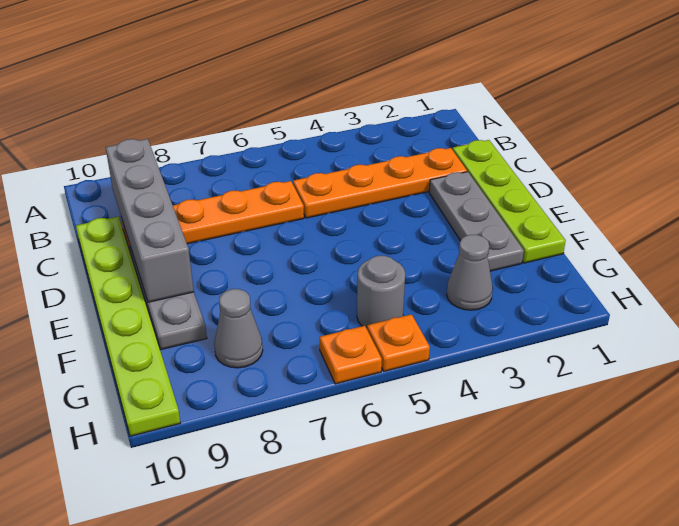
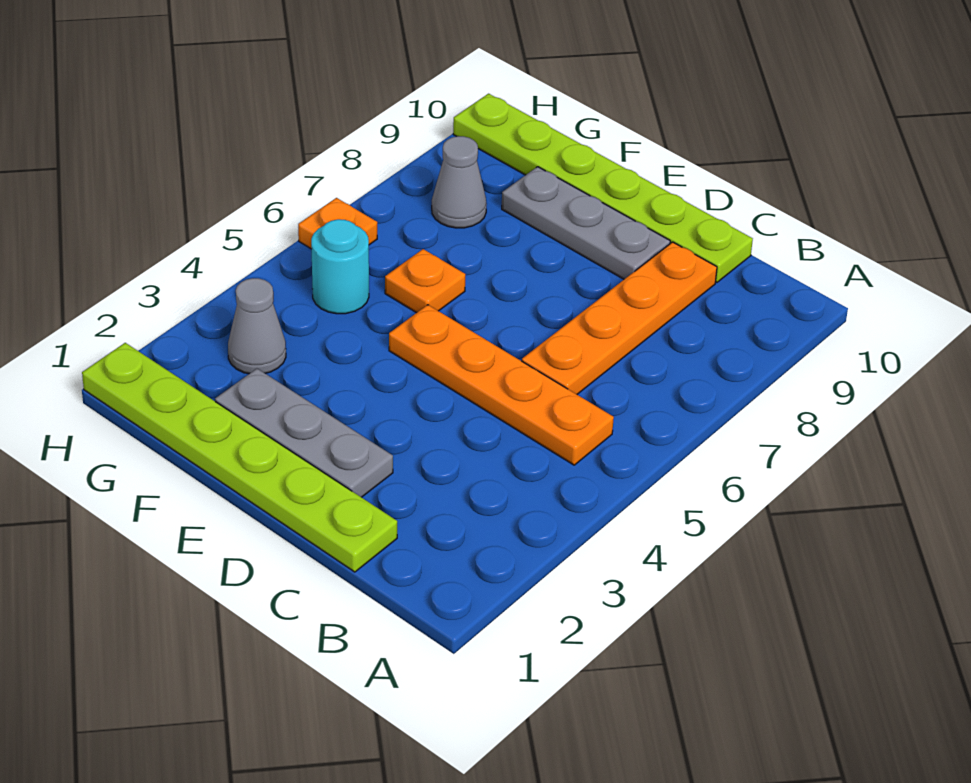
grey 1x4 brick [106,139,194,302] -> none
lime 1x4 plate [453,140,566,263] -> lime 1x6 plate [82,343,397,572]
orange 1x4 plate [293,148,467,218] -> orange 1x4 plate turned to [389,305,614,465]
grey 1x1 round brick [357,256,405,329] -> cyan 1x1 round brick [311,219,369,314]
orange 1x1 plate [367,314,430,371] -> orange 1x1 plate moved to [385,249,465,313]

